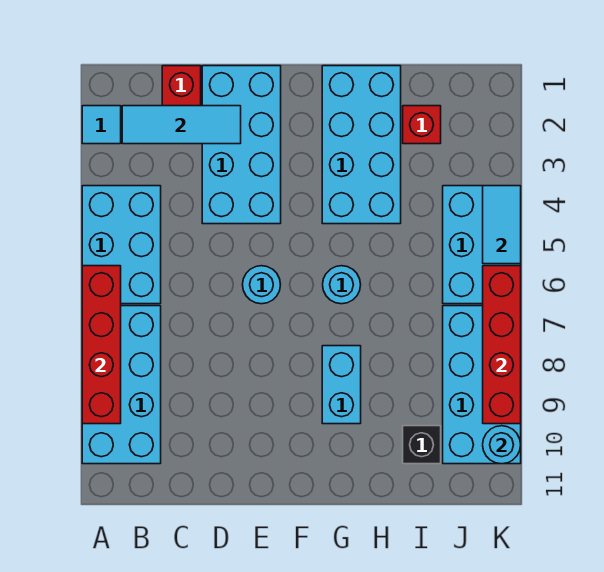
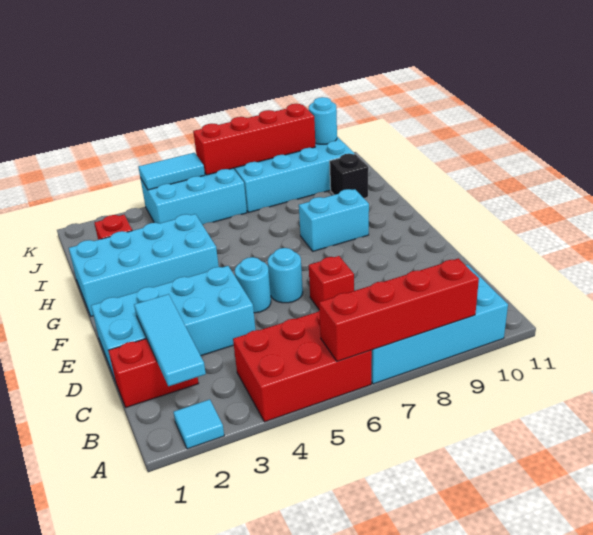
cyan 2x3 brick [82,186,161,304] -> red 2x3 brick [233,311,372,422]
none -> red 1x1 brick [309,256,354,309]
cyan 1x1 round brick [323,266,361,304] -> cyan 1x1 round brick moved to [235,257,271,313]

